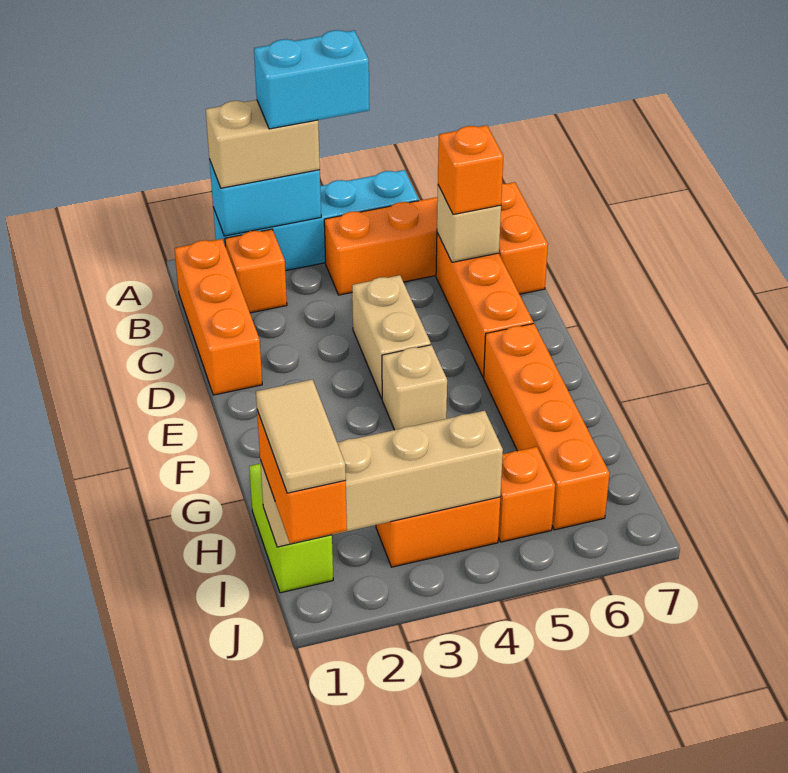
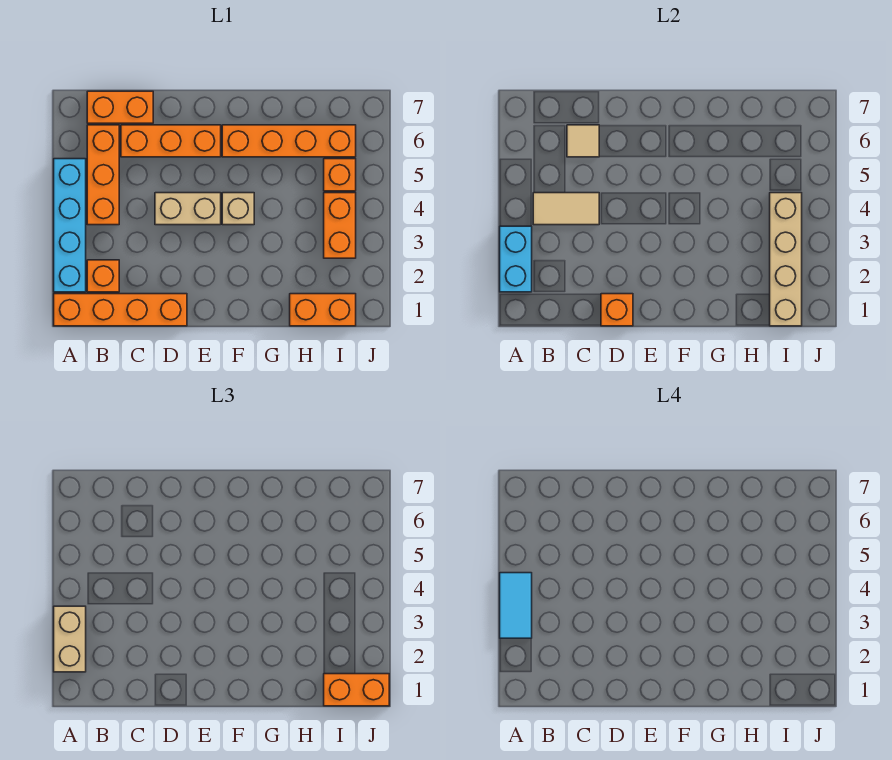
cyan 1x2 brick [254,30,369,129] -> cyan 1x2 tile [500,573,532,638]
orange 1x3 brick [175,239,262,395] -> orange 1x4 brick [54,294,187,326]
tan 1x1 brick [437,185,501,262] -> tan 1x1 tile [567,125,599,157]
orange 1x1 brick [438,125,503,215] -> orange 1x1 brick moved to [601,294,633,326]
lime 1x2 brick [249,464,333,593] -> orange 1x2 brick [290,294,356,326]
tan 1x2 tile [256,380,346,493] -> tan 1x2 tile moved to [533,193,599,225]

